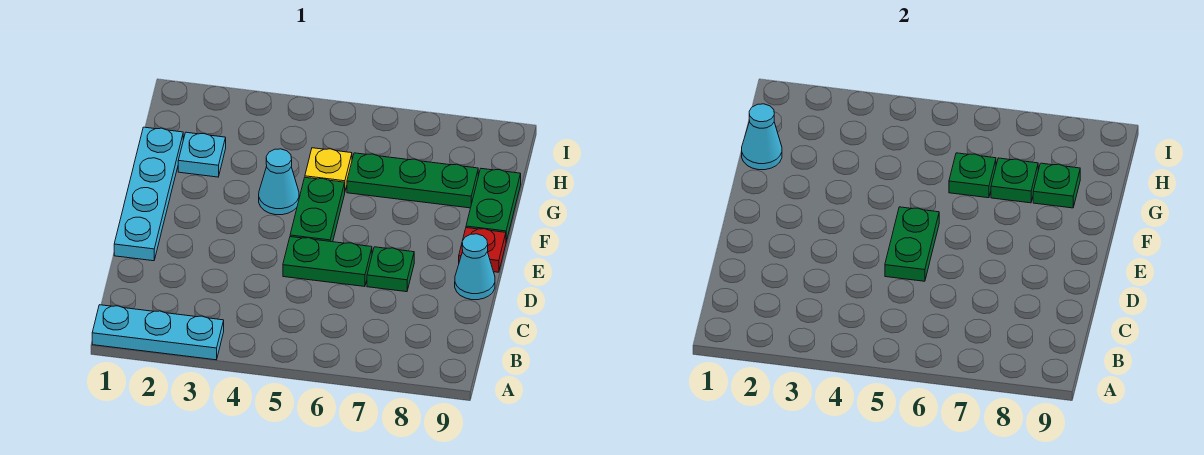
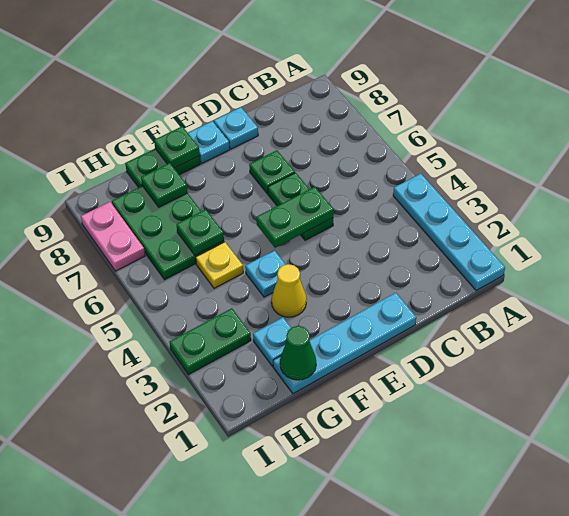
cyan 1x3 plate [92,305,224,360] -> cyan 1x4 plate [393,174,505,291]
cyan 1x1 cone [455,234,495,300] -> cyan 1x1 plate [214,107,258,149]
green 1x2 plate [290,177,345,242] -> green 1x2 plate moved to [170,308,251,375]
red 1x1 plate [459,228,506,272] -> cyan 1x1 plate [188,121,230,163]
none -> yellow 1x1 cone [272,264,306,317]
cyan 1x1 cone [259,149,299,215] -> cyan 1x1 plate [245,250,286,297]
cyan 1x1 cone [742,104,782,170] -> green 1x1 cone [280,326,316,380]
green 1x3 plate [347,153,478,208] -> green 2x3 plate [112,186,224,280]
green 1x1 plate [991,158,1038,203] -> green 1x1 plate moved to [154,126,200,168]
none -> pink 1x2 plate [81,202,145,271]

